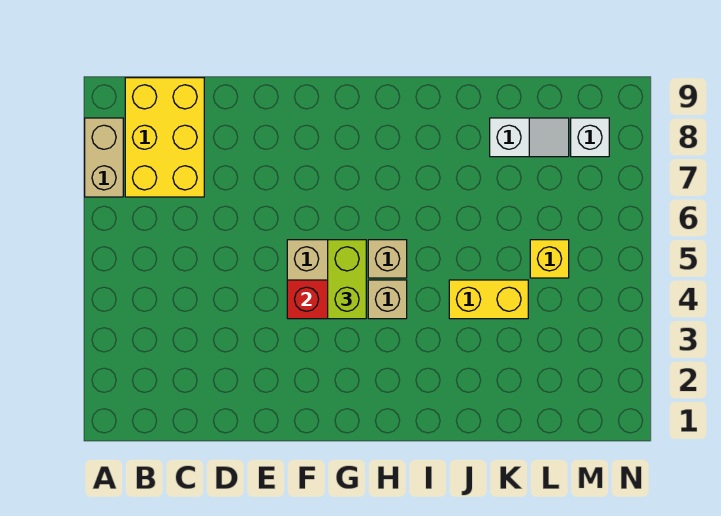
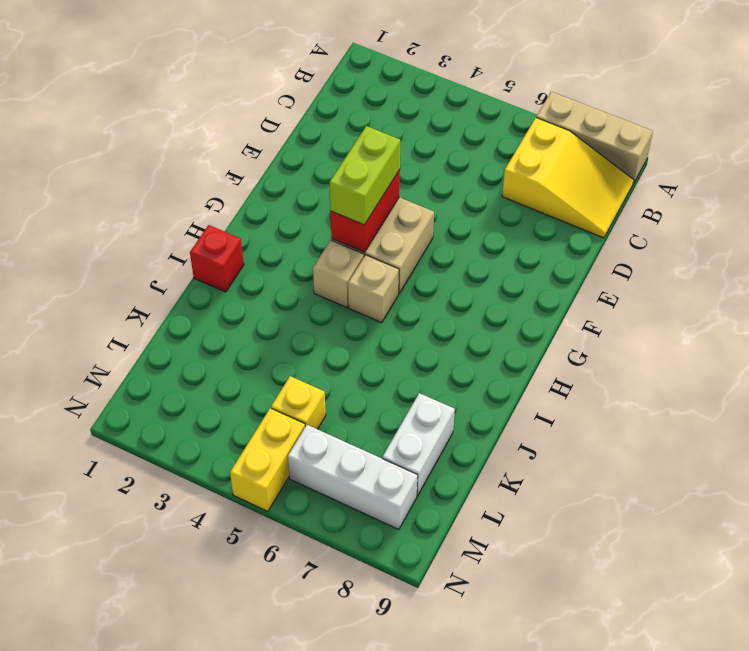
tan 1x2 brick [85,118,123,197] -> tan 1x3 brick [536,92,653,183]
yellow 2x3 brick [125,78,204,197] -> yellow 2x3 slope [502,118,634,238]
lime 1x2 brick [328,240,366,319] -> lime 1x2 brick turned to [329,126,400,225]
none -> red 1x1 brick [190,225,244,292]
yellow 1x2 brick [449,280,528,319] -> yellow 1x2 brick moved to [230,408,305,511]
white 1x2 slope [490,118,569,157] -> white 1x2 brick [382,393,455,496]
white 1x1 brick [571,118,609,157] -> white 1x3 brick [288,425,418,529]

